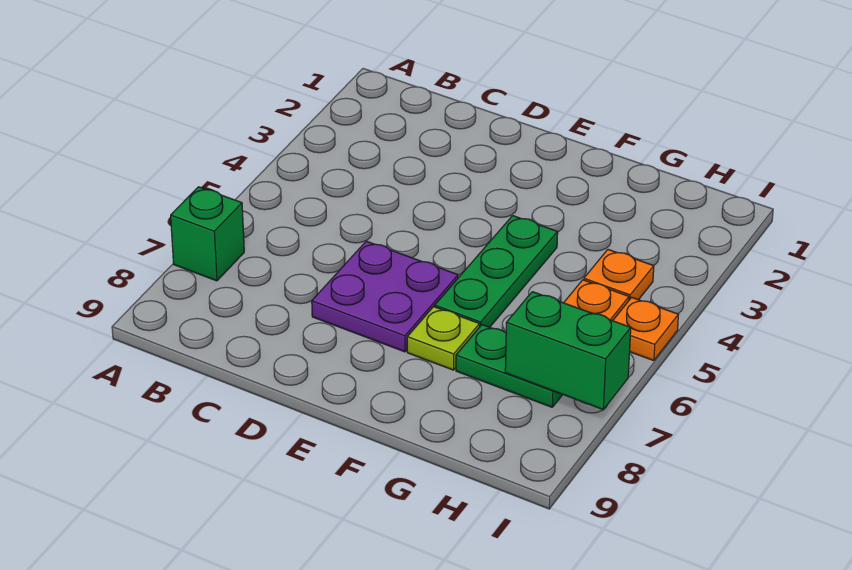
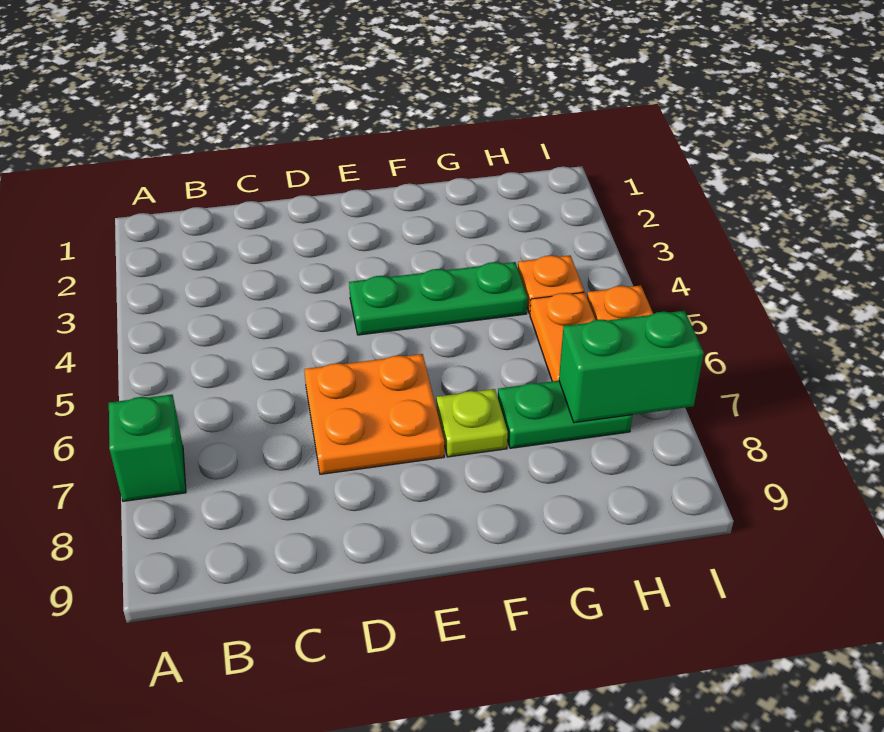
purple 2x2 plate [312,241,458,352] -> orange 2x2 plate [304,354,444,474]
green 1x3 plate [435,216,558,327] -> green 1x3 plate turned to [349,262,527,335]

